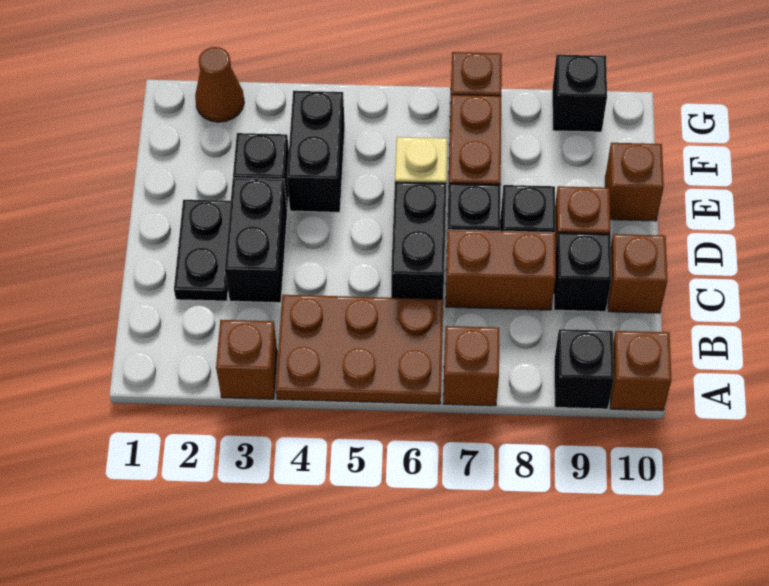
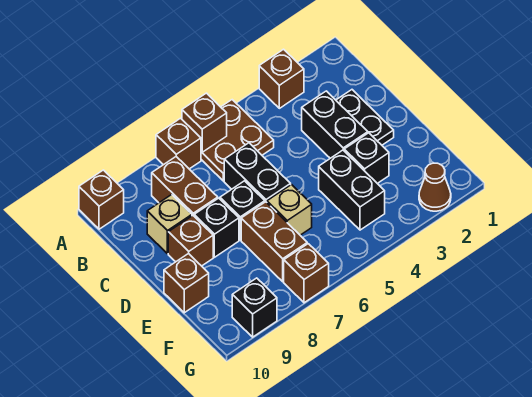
brown 2x3 plate [276,295,443,404] -> brown 2x2 plate [201,100,274,181]
black 1x1 brick [554,329,614,409] -> none
brown 1x2 brick [446,230,556,310] -> brown 1x2 brick turned to [152,157,218,216]
black 1x1 brick [554,233,612,312] -> tan 1x1 brick [147,195,192,254]
brown 1x1 brick [608,234,668,313] -> brown 1x1 brick moved to [182,93,227,152]

